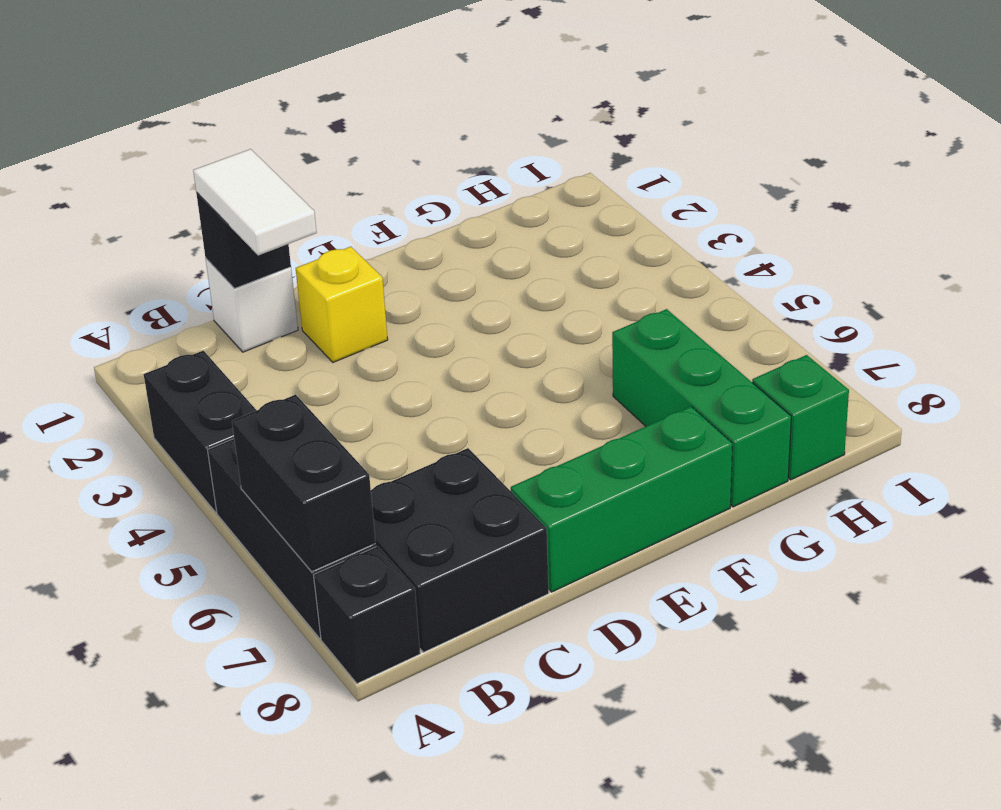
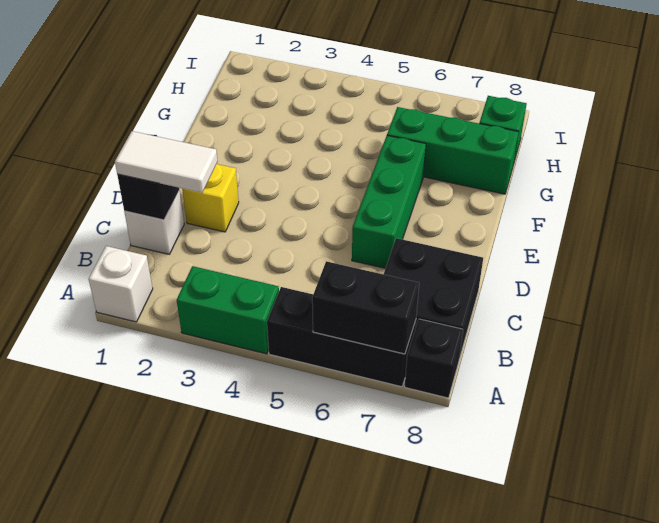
none -> white 1x1 brick [89,246,153,322]
black 1x2 brick [144,351,257,512] -> green 1x2 brick [177,266,279,354]
green 1x3 brick [511,407,732,592] -> green 1x3 brick moved to [352,136,426,268]

